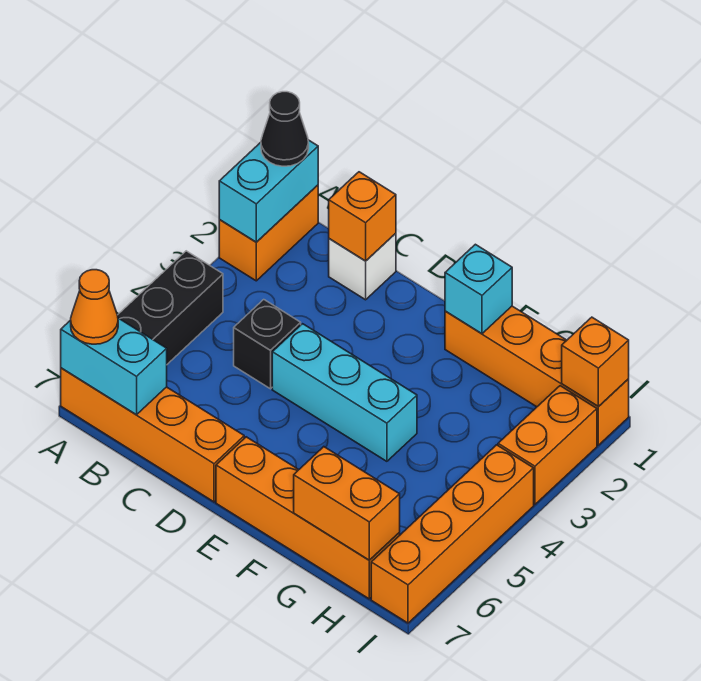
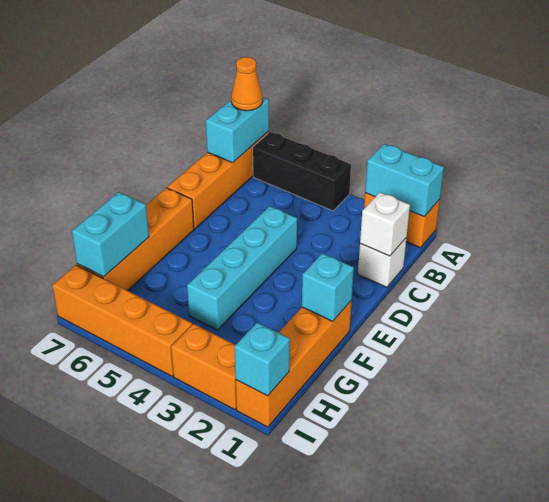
black 1x1 cone [261,92,309,166] -> none
orange 1x1 brick [329,172,396,261] -> white 1x1 brick [360,192,410,256]
black 1x1 brick [234,300,301,389] -> none
cyan 1x3 brick [272,324,417,461] -> cyan 1x4 brick [187,206,297,330]
orange 1x2 brick [294,447,400,560] -> cyan 1x2 brick [72,192,149,277]
orange 1x1 brick [562,317,629,406] -> cyan 1x1 brick [234,323,290,396]

